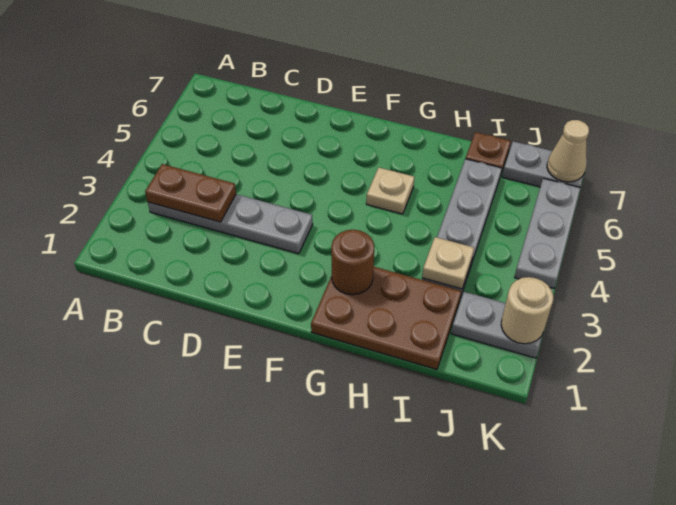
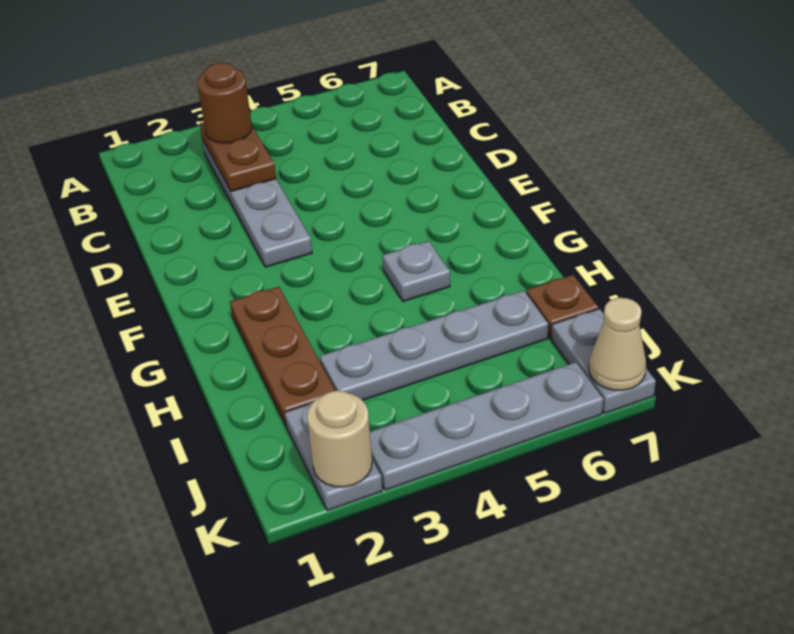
brown 2x3 plate [311,267,461,369] -> brown 1x3 plate [230,287,335,425]
brown 1x1 round brick [331,230,374,295] -> brown 1x1 round brick moved to [197,63,252,143]
tan 1x1 plate [366,167,414,214] -> grey 1x1 plate [383,241,450,301]
tan 1x1 plate [422,237,474,289] -> none
grey 1x3 plate [514,178,581,288] -> grey 1x4 plate [370,362,603,490]

